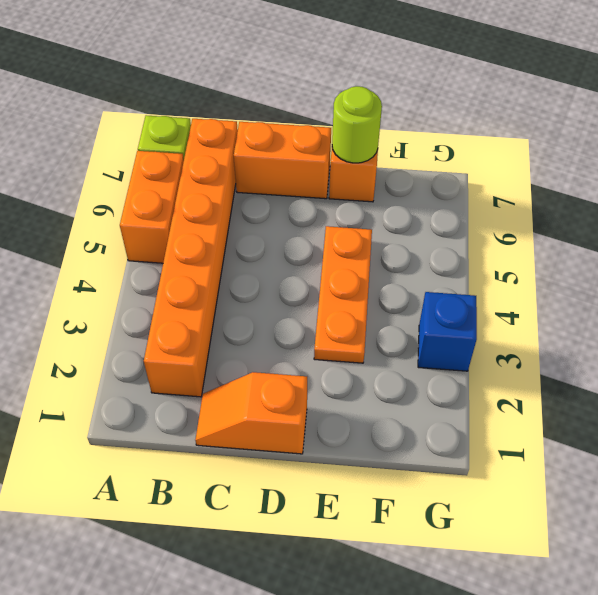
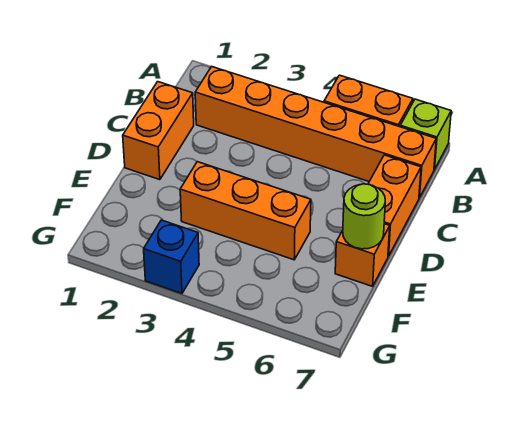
orange 1x2 slope [195,372,307,454] -> orange 1x2 brick [123,82,194,180]
orange 1x3 plate [314,226,372,363] -> orange 1x3 brick [180,162,311,260]

